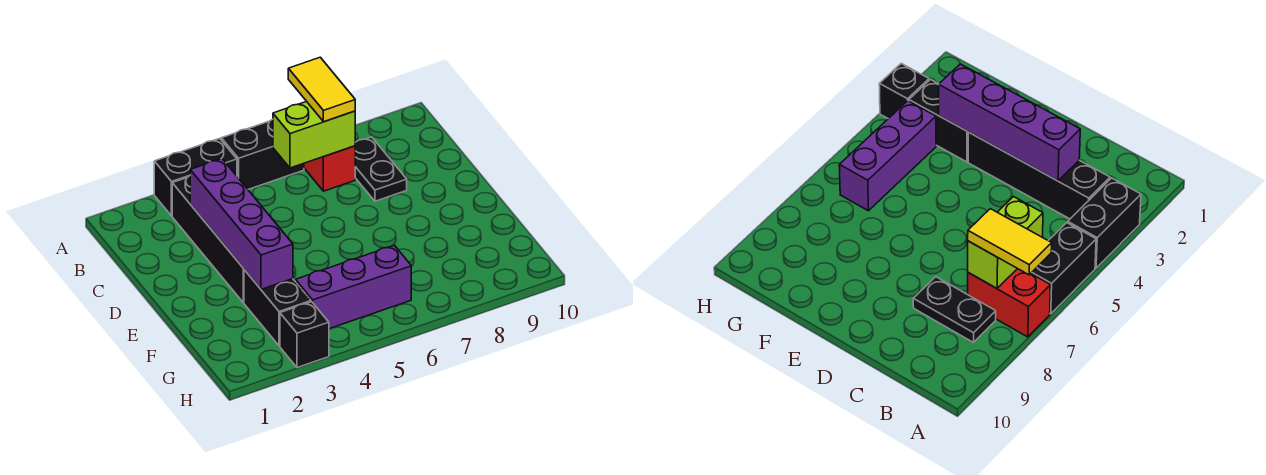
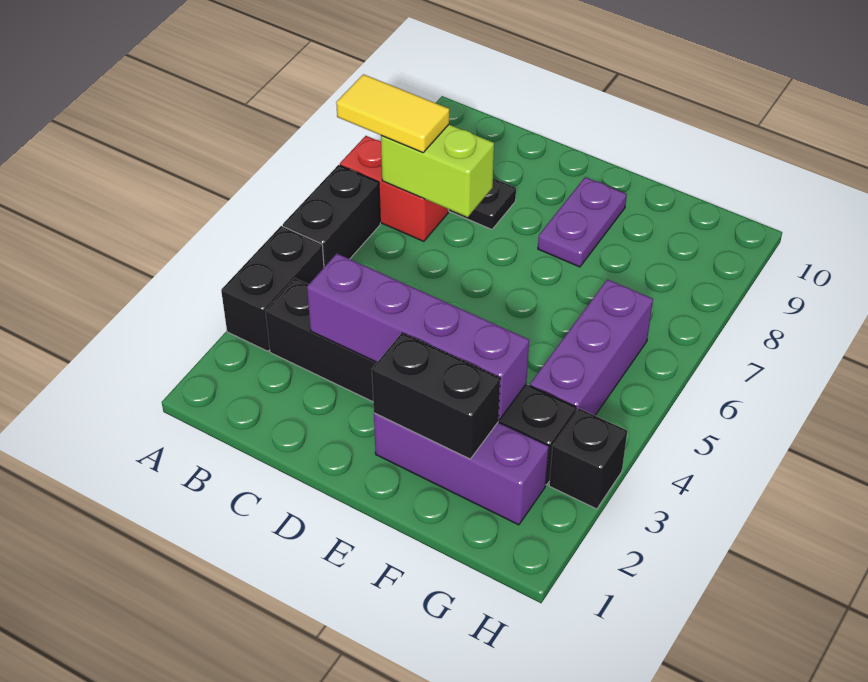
lime 1x2 brick [273,101,355,168] -> lime 1x2 brick turned to [381,125,494,217]
none -> purple 1x3 brick [374,413,549,525]
none -> black 1x2 brick [372,333,500,459]
none -> purple 1x2 plate [538,177,627,267]

